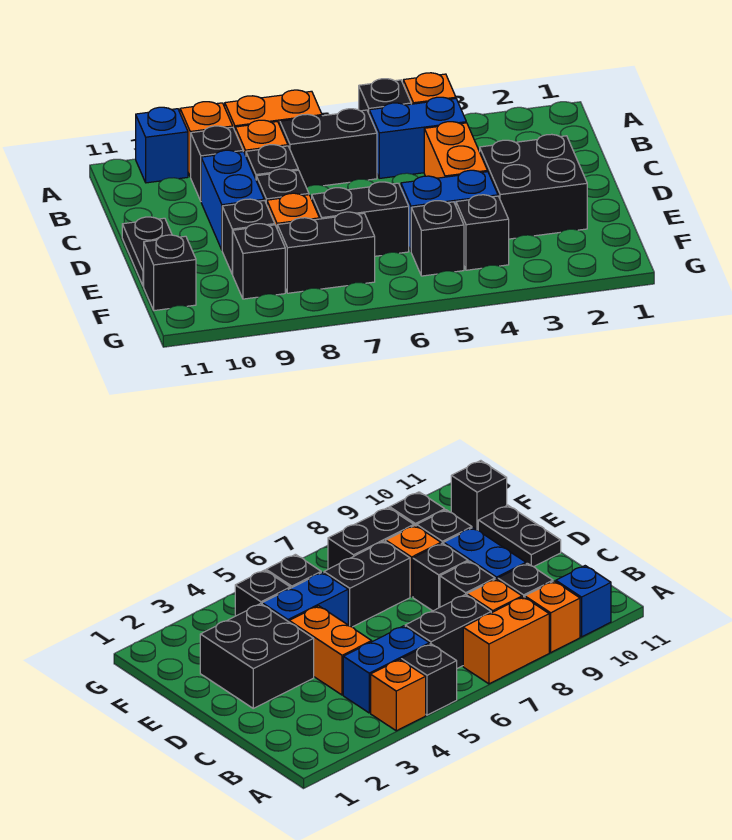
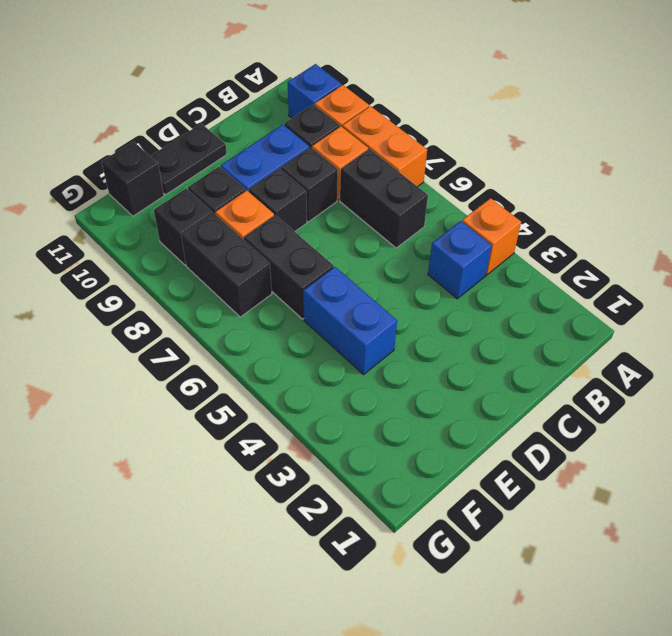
black 1x1 brick [359,79,411,113] -> none
blue 1x2 brick [369,97,466,178] -> blue 1x1 brick [428,221,492,299]
orange 1x2 brick [424,122,487,178] -> none
black 2x2 brick [480,134,587,239] -> none
black 1x1 brick [456,195,509,270] -> none
black 1x1 brick [411,201,464,276] -> none

